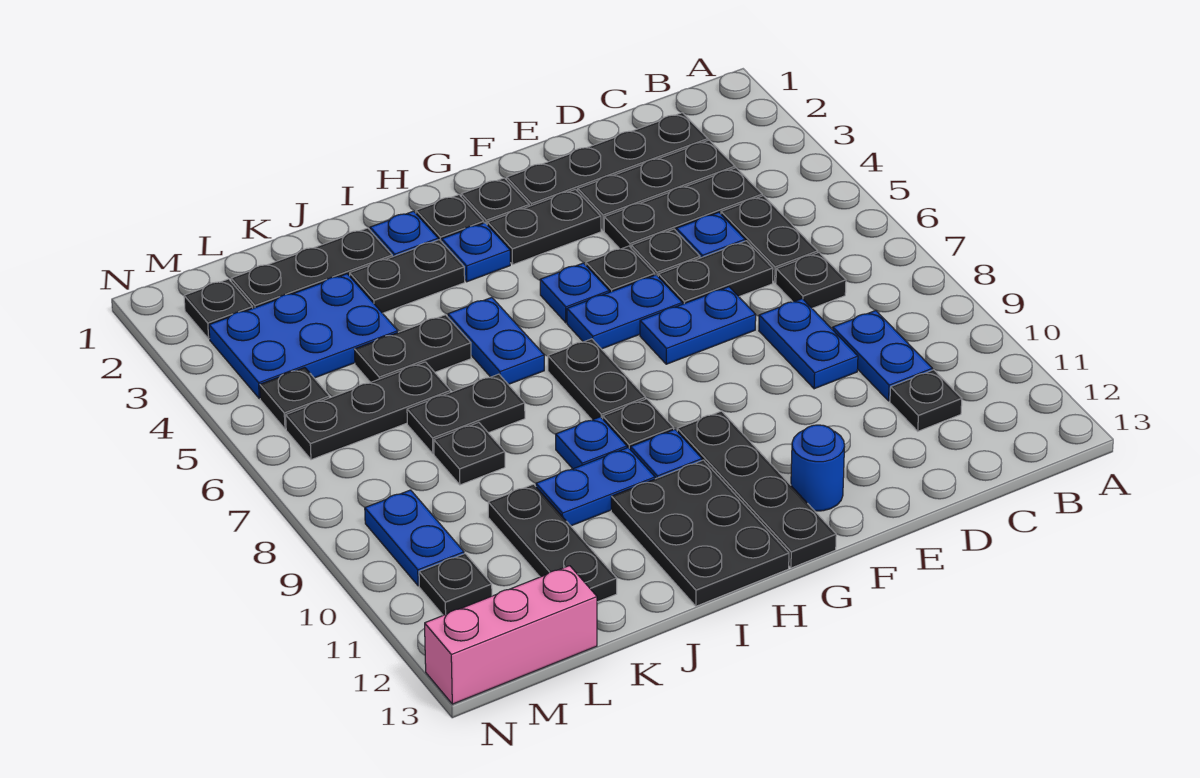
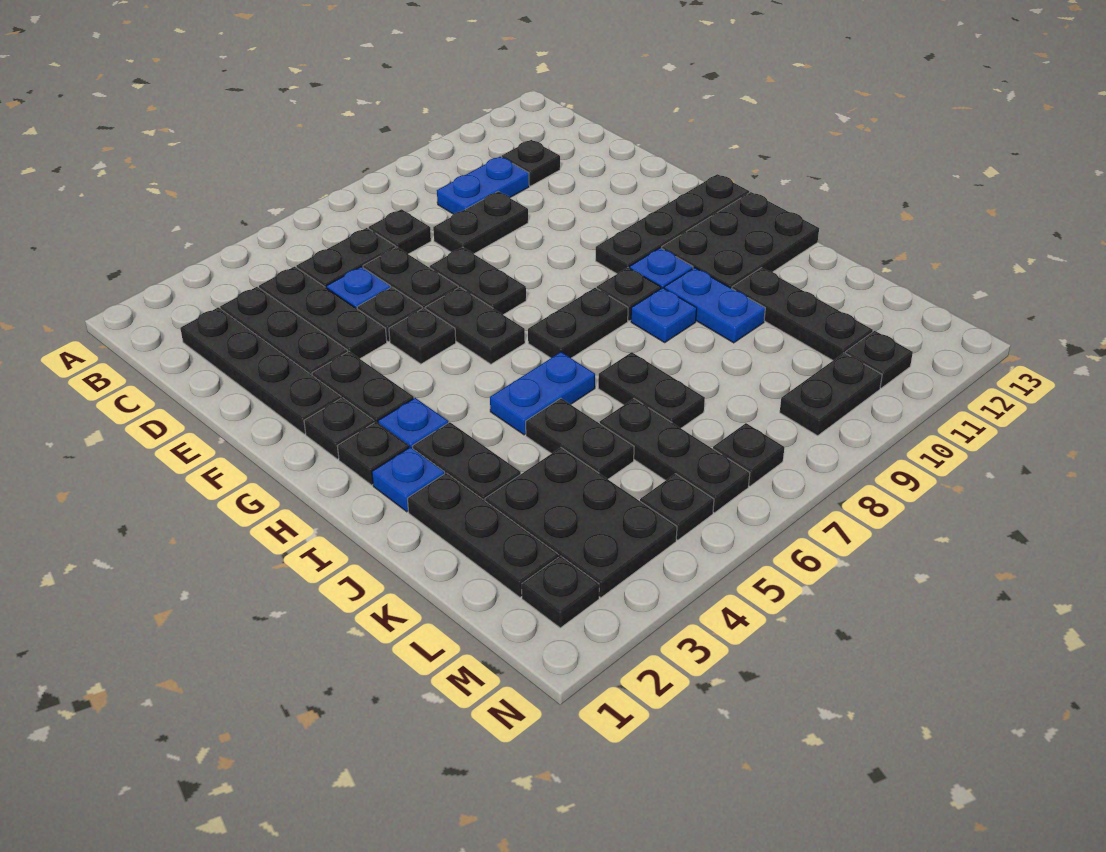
blue 1x2 plate [759,299,858,389] -> black 1x2 plate [433,191,528,254]
blue 1x2 plate [640,287,756,364] -> black 1x2 plate [430,247,526,315]
blue 1x2 plate [567,275,682,349] -> black 1x2 plate [426,287,525,364]
blue 1x1 round brick [791,425,845,511] -> none
blue 1x1 plate [540,263,609,323] -> none
blue 2x3 plate [209,274,398,399] -> black 2x3 plate [485,448,677,598]
black 1x1 plate [434,422,505,485] -> black 1x1 plate moved to [713,423,784,486]
black 1x3 plate [488,484,617,602] -> black 1x3 plate turned to [732,268,873,360]
pink 1x3 brick [425,566,597,704] -> none
blue 1x2 plate [365,490,464,586] -> black 1x2 plate [780,353,882,436]

